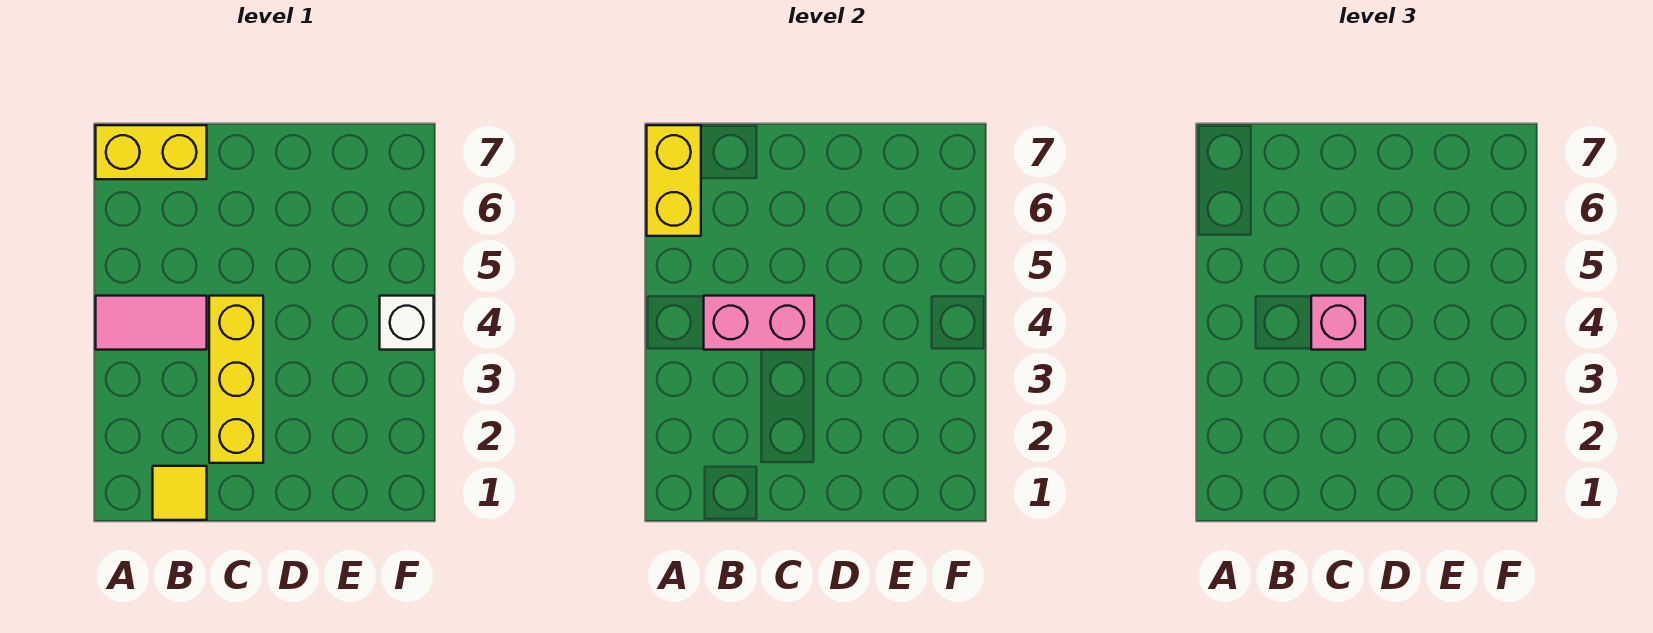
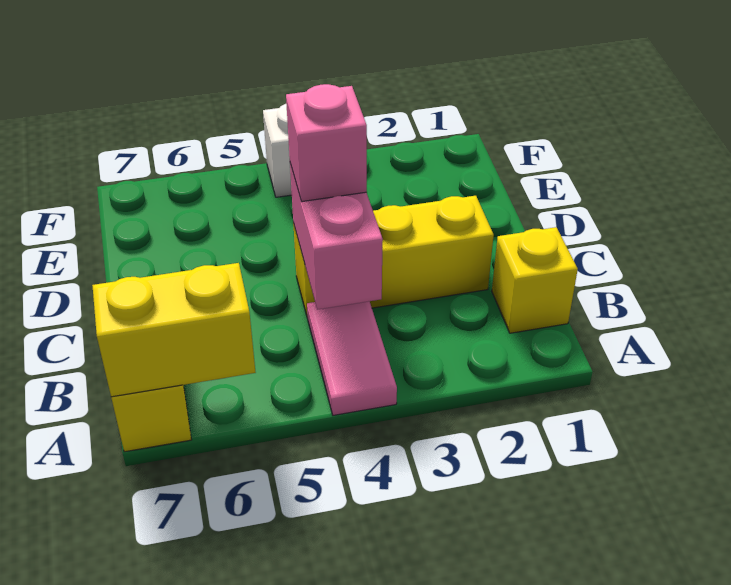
yellow 1x1 tile [153,466,207,520] -> yellow 1x1 brick [492,227,578,333]

